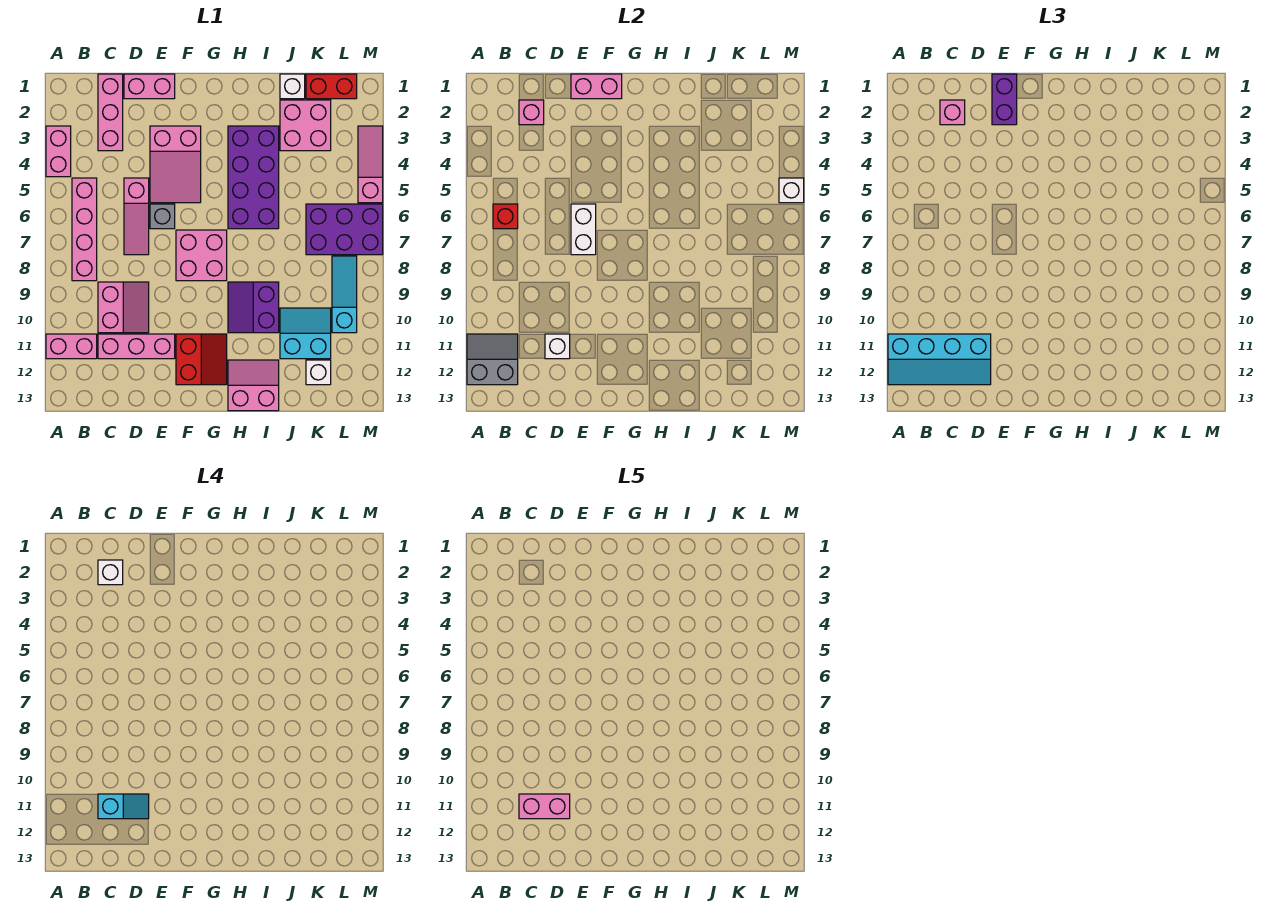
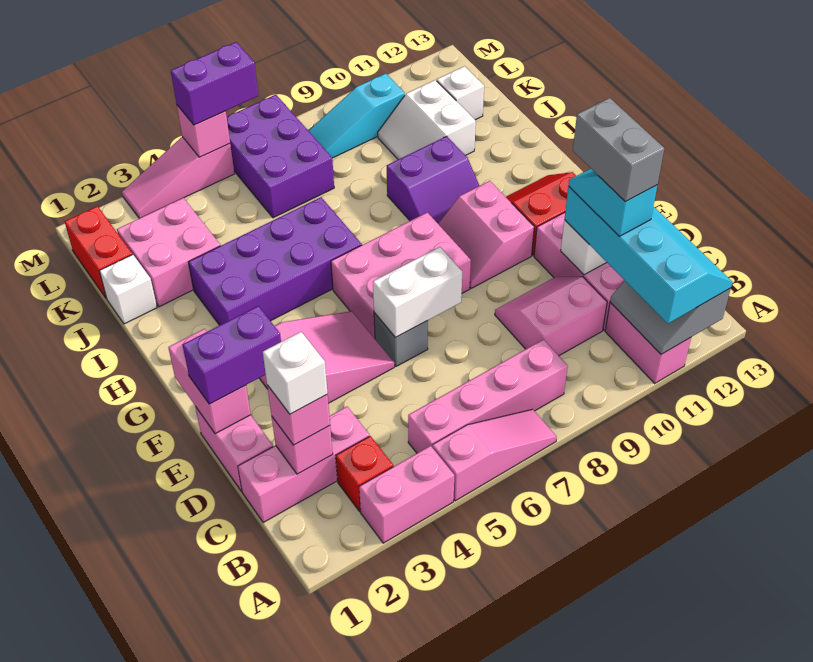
red 1x1 brick [493,204,518,229] -> red 1x1 brick moved to [336,436,393,511]
pink 1x2 brick [519,794,570,819] -> grey 1x2 brick [573,98,664,202]
pink 1x3 slope [124,178,149,255] -> pink 1x3 slope moved to [432,409,557,501]
pink 2x2 brick [176,230,227,281] -> pink 2x3 brick [331,212,471,339]
pink 2x2 slope [228,360,279,411] -> pink 2x2 slope moved to [438,181,534,288]
cyan 2x2 slope [280,308,331,359] -> white 2x2 slope [378,80,476,160]
white 1x1 brick [779,178,804,203] -> pink 1x1 brick [177,105,230,157]
none -> purple 1x2 brick [171,42,258,125]

